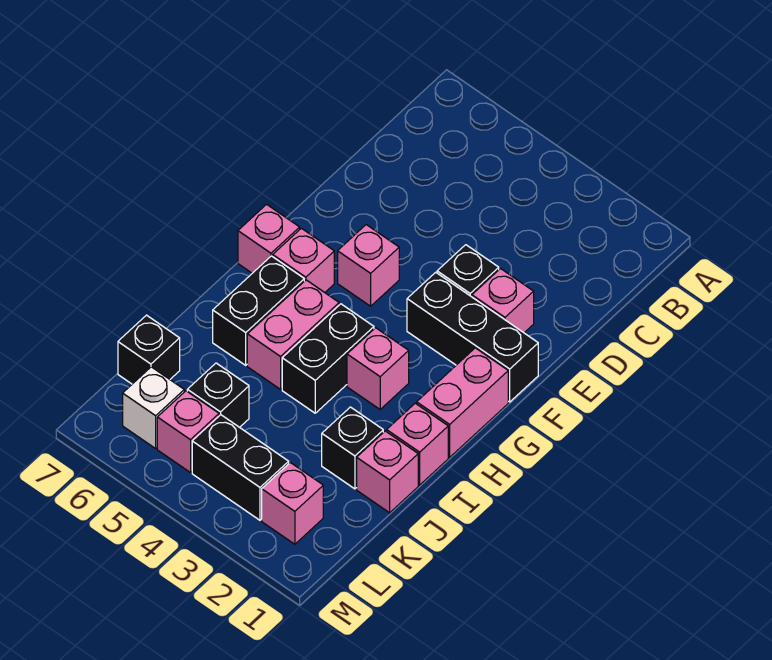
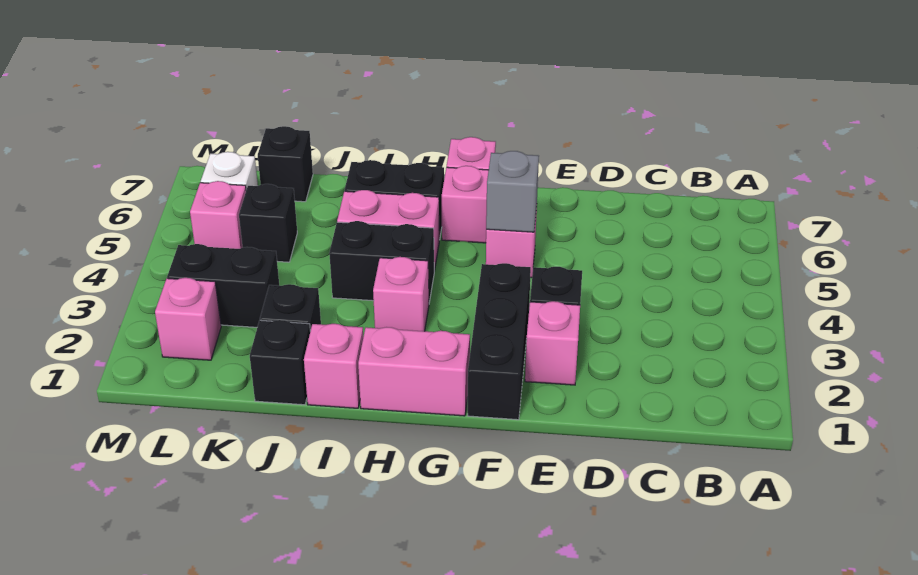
none -> grey 1x1 brick [486,151,539,232]
pink 1x1 brick [357,431,418,513] -> black 1x1 brick [250,320,310,405]
black 1x2 brick [192,415,289,520] -> black 1x2 brick turned to [167,244,279,327]

